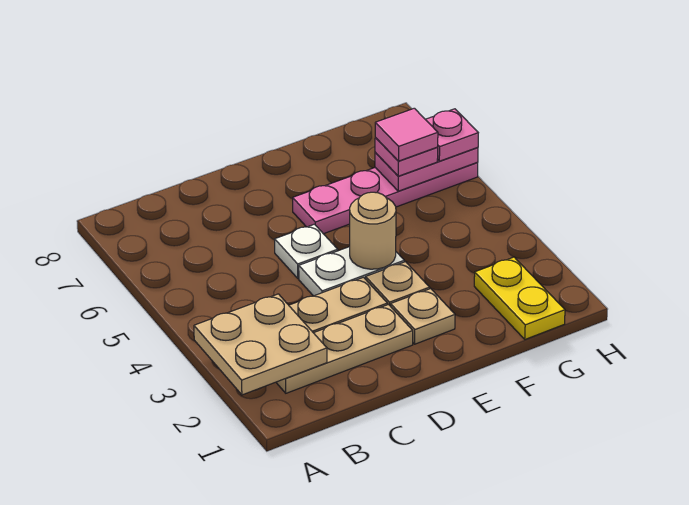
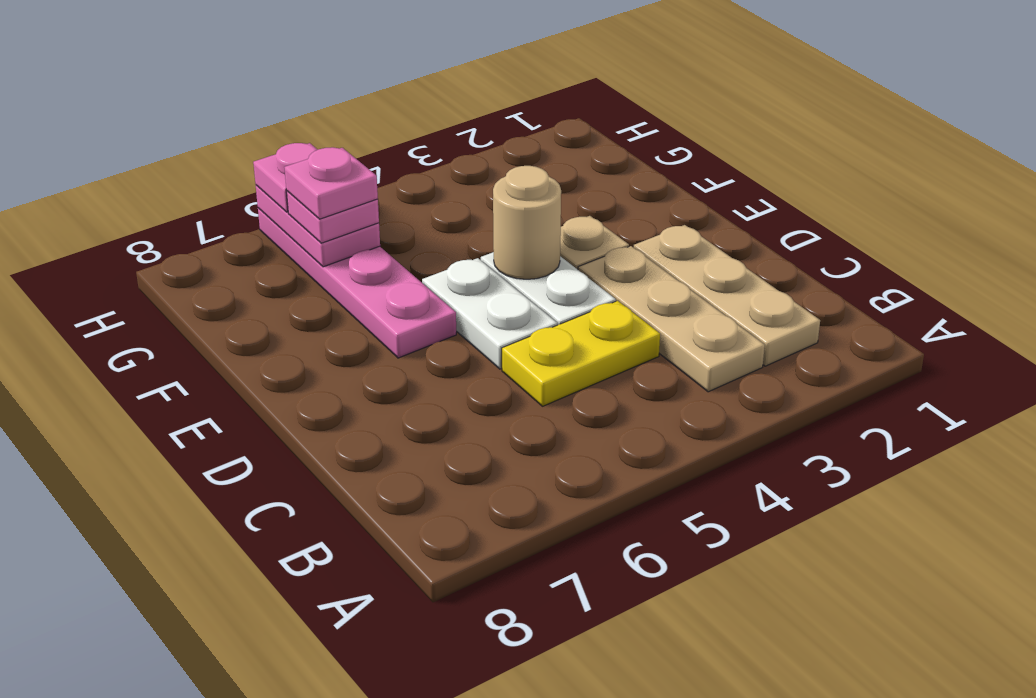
tan 2x2 plate [194,294,327,395] -> none
white 1x1 plate [275,224,338,278] -> white 1x2 plate [422,258,557,369]
tan 1x1 plate [391,289,455,344] -> none
yellow 1x2 plate [474,257,565,339] -> yellow 1x2 plate moved to [502,301,660,406]
pink 1x1 tile [375,108,438,161] -> pink 1x1 plate [284,147,378,219]

